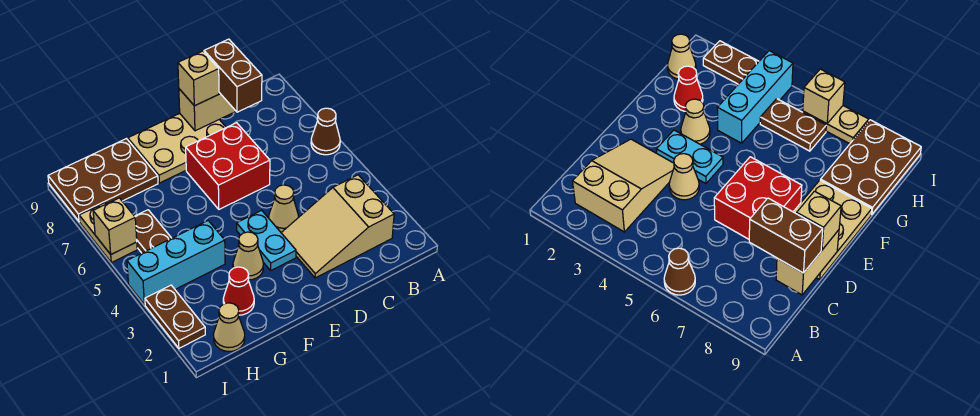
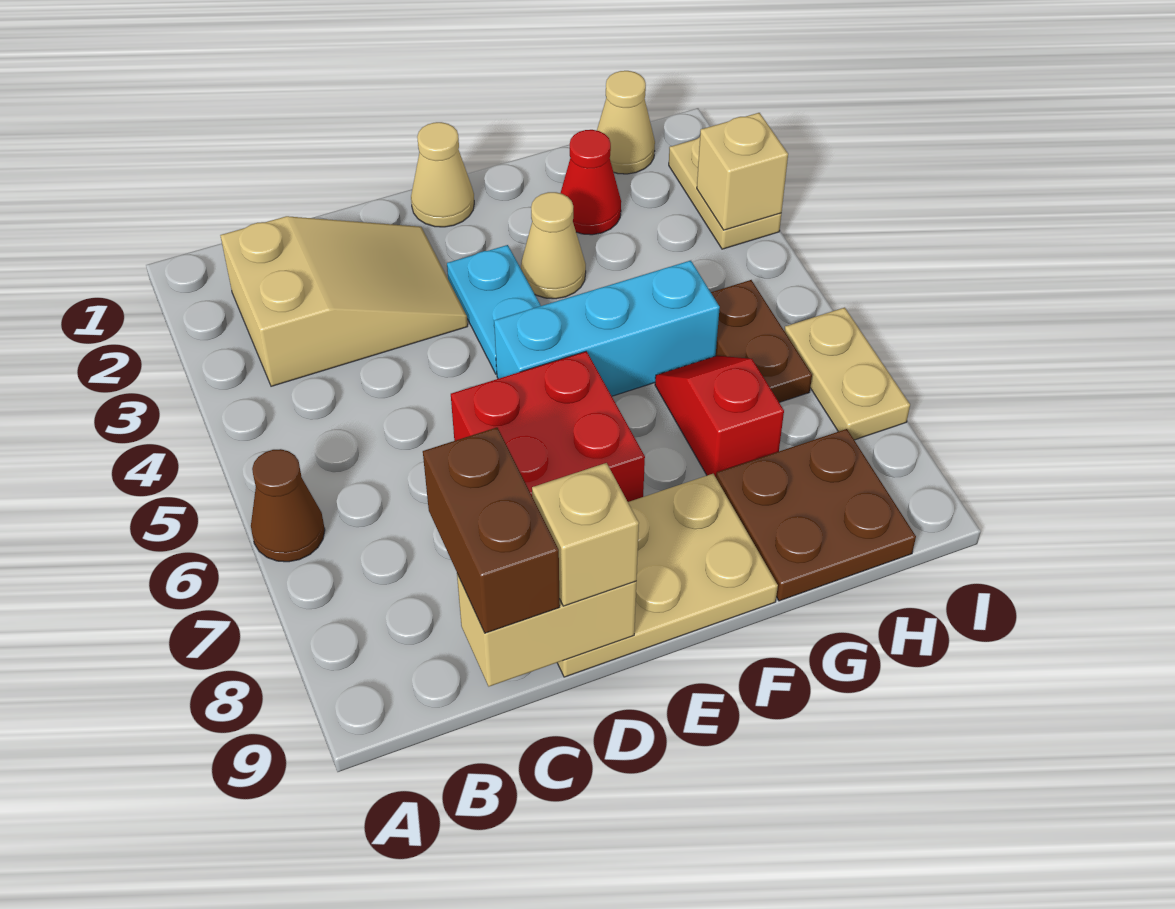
tan 1x1 cone [269,185,299,232] -> tan 1x1 cone moved to [411,122,474,227]
cyan 1x3 brick [127,221,225,305] -> cyan 1x3 brick moved to [494,261,720,396]
none -> red 1x2 slope [655,356,784,477]
brown 2x3 plate [48,139,158,222] -> brown 2x2 plate [716,429,916,601]
brown 1x2 plate [145,285,205,348] -> tan 1x2 plate [669,137,781,249]
tan 1x1 brick [93,198,137,254] -> tan 1x1 brick moved to [697,113,788,230]

